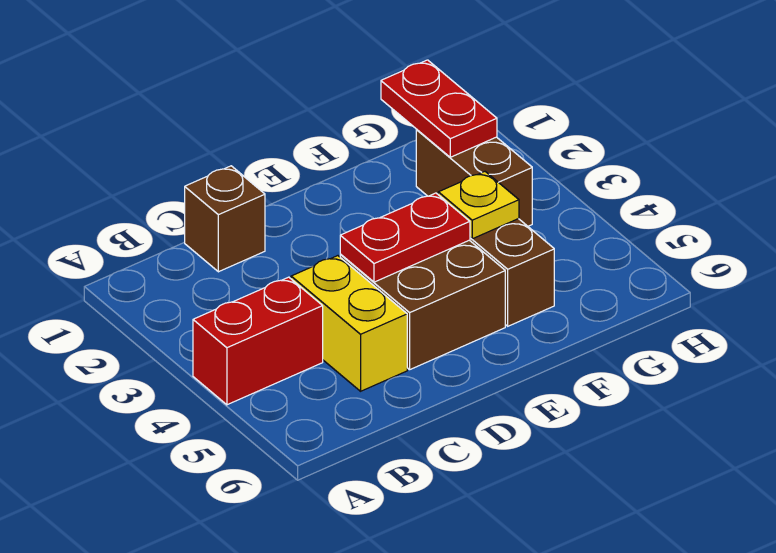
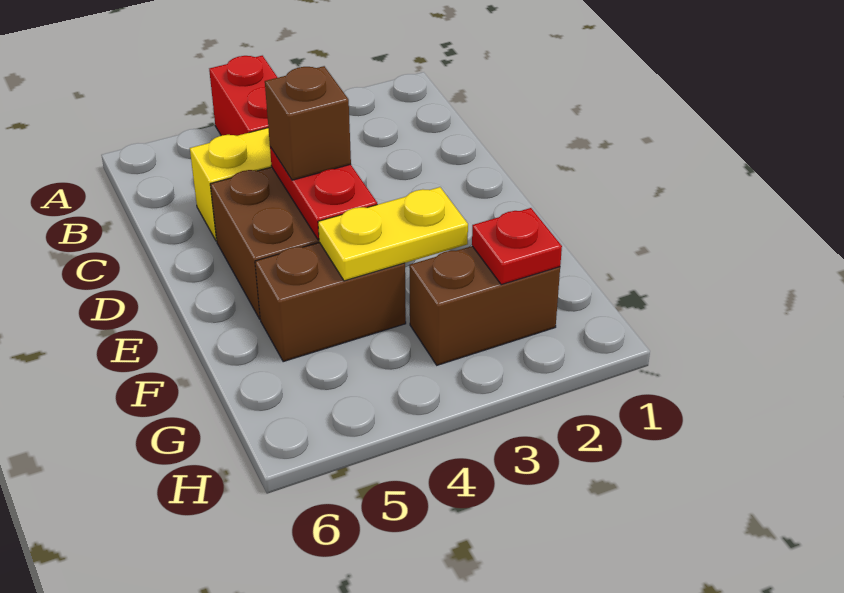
brown 1x1 brick [185,166,265,272] -> brown 1x1 brick moved to [265,66,351,180]
yellow 1x1 plate [438,172,519,239] -> yellow 1x2 plate [318,187,468,281]
red 1x2 plate [381,60,497,157] -> red 1x1 plate [472,208,562,285]

